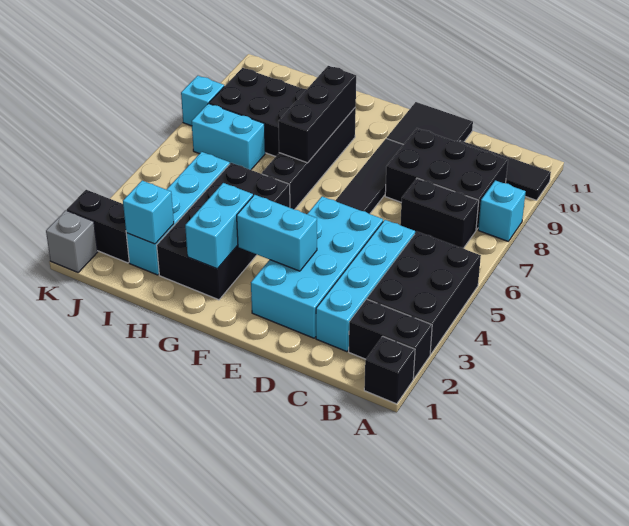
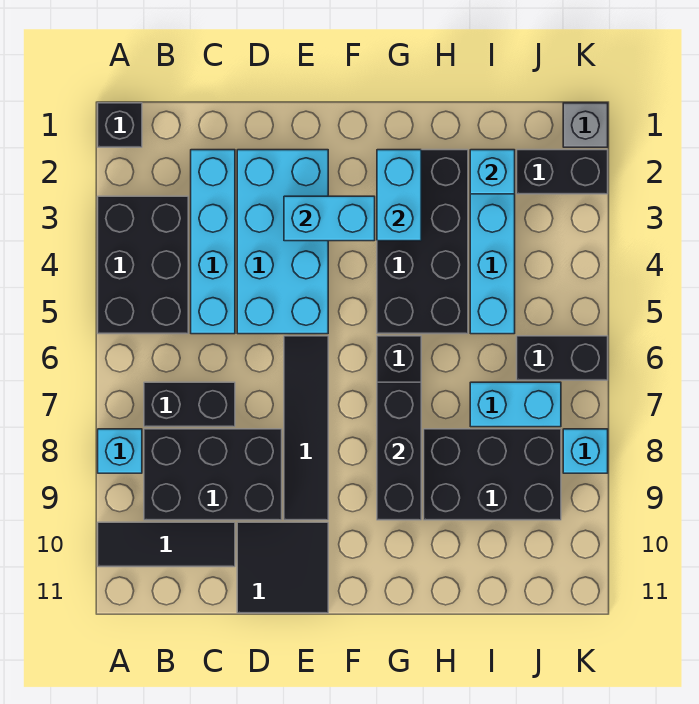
black 1x2 brick [349,299,432,379] -> black 1x2 brick moved to [517,336,608,380]

